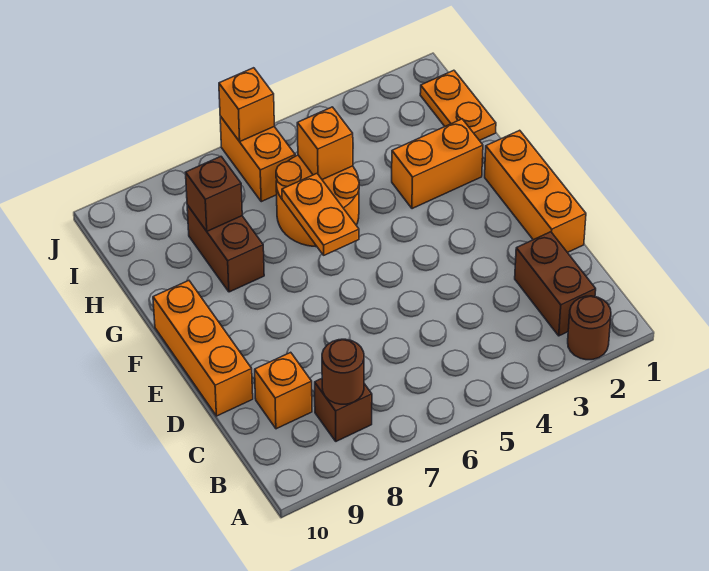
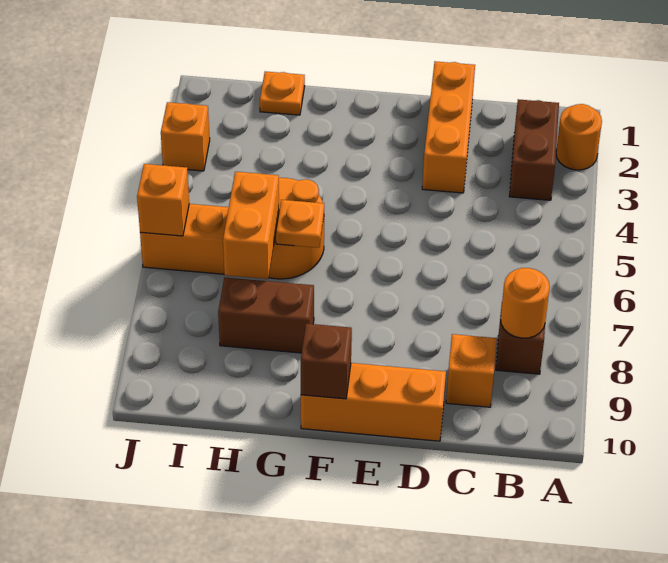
brown 1x1 round brick [568,296,611,360] -> orange 1x1 round brick [556,104,602,170]
brown 1x2 brick [515,232,596,336] -> brown 1x2 brick turned to [509,99,559,200]
brown 1x1 round brick [322,339,364,404] -> orange 1x1 round brick [501,268,550,338]
orange 1x3 brick [485,130,586,253] -> orange 1x3 brick turned to [422,61,475,193]
orange 1x2 plate [282,174,359,255] -> orange 1x1 plate [276,200,324,248]
orange 1x2 brick [392,119,483,209] -> orange 1x2 brick moved to [223,172,279,279]
orange 1x2 plate [420,70,496,141] -> orange 1x1 plate [260,71,305,115]
orange 1x1 brick [297,107,353,180] -> orange 1x1 brick moved to [161,102,210,171]
brown 1x1 brick [186,157,242,231] -> brown 1x1 brick moved to [301,324,352,399]

